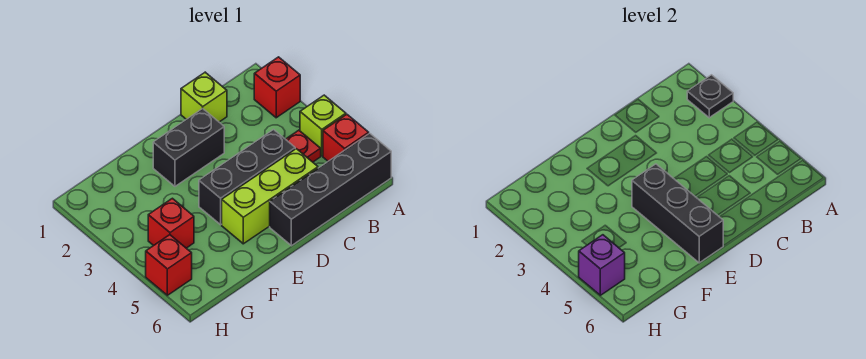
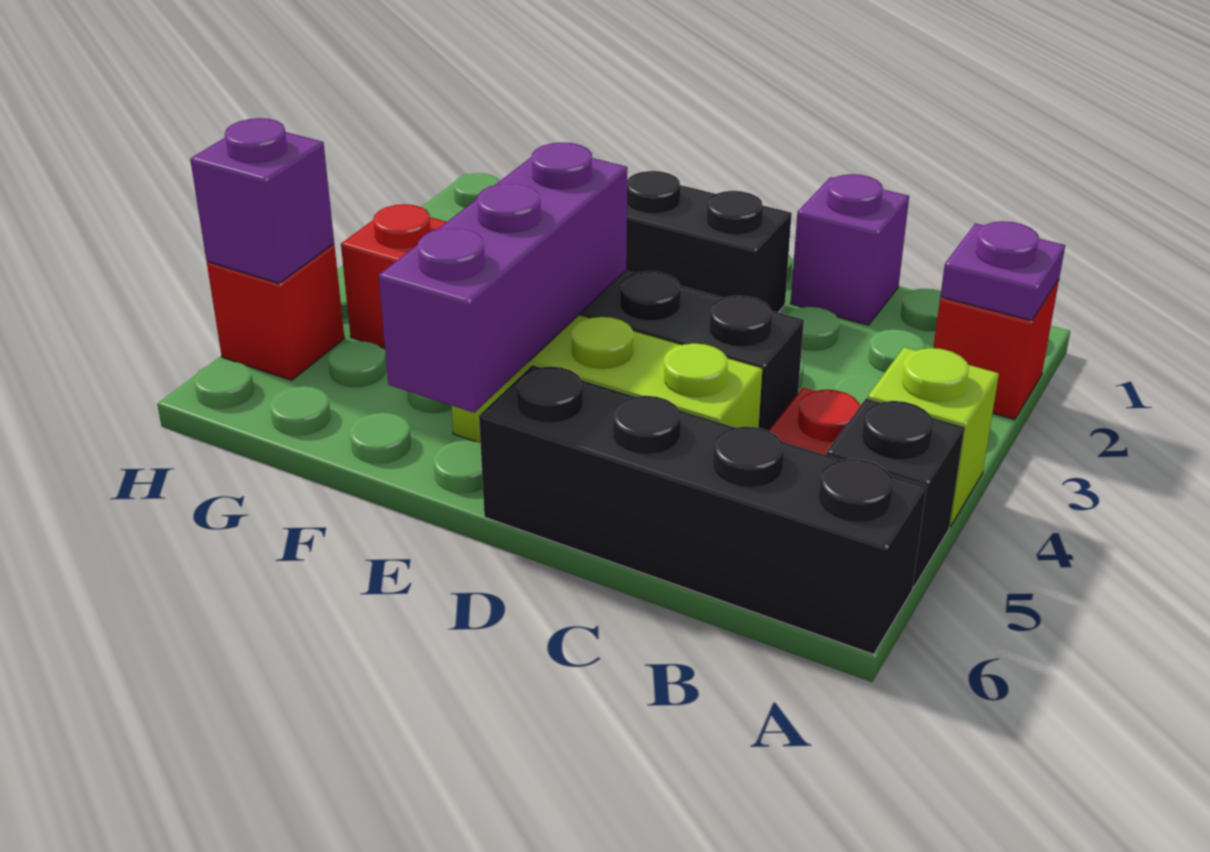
black 1x1 plate [687,75,733,118] -> purple 1x1 plate [940,221,1065,321]
red 1x1 brick [323,114,369,161] -> black 1x1 brick [826,399,965,587]
lime 1x1 brick [181,72,227,122] -> purple 1x1 brick [791,174,909,325]
black 1x3 brick [632,164,723,263] -> purple 1x3 brick [378,143,627,413]

